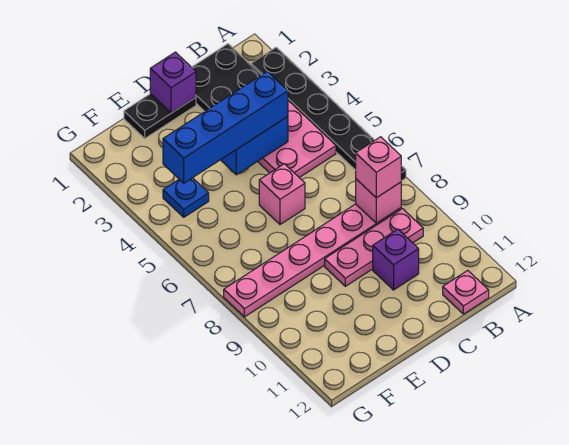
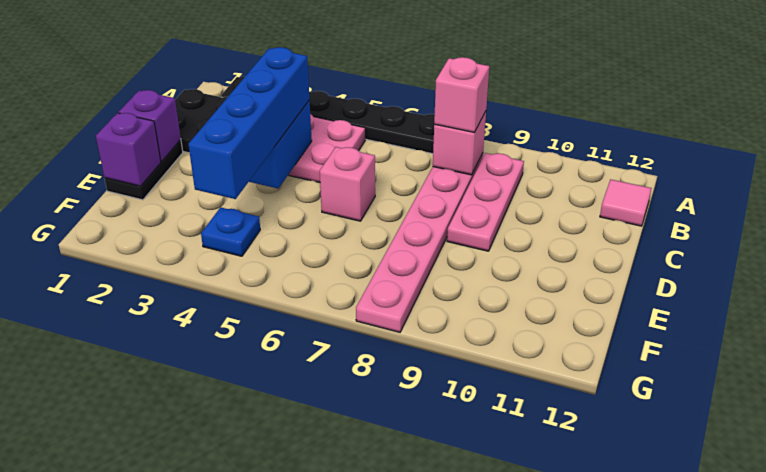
pink 1x1 plate [443,270,489,314] -> pink 1x1 tile [600,179,652,226]
purple 1x1 brick [373,229,419,290] -> purple 1x1 brick moved to [96,113,161,186]

